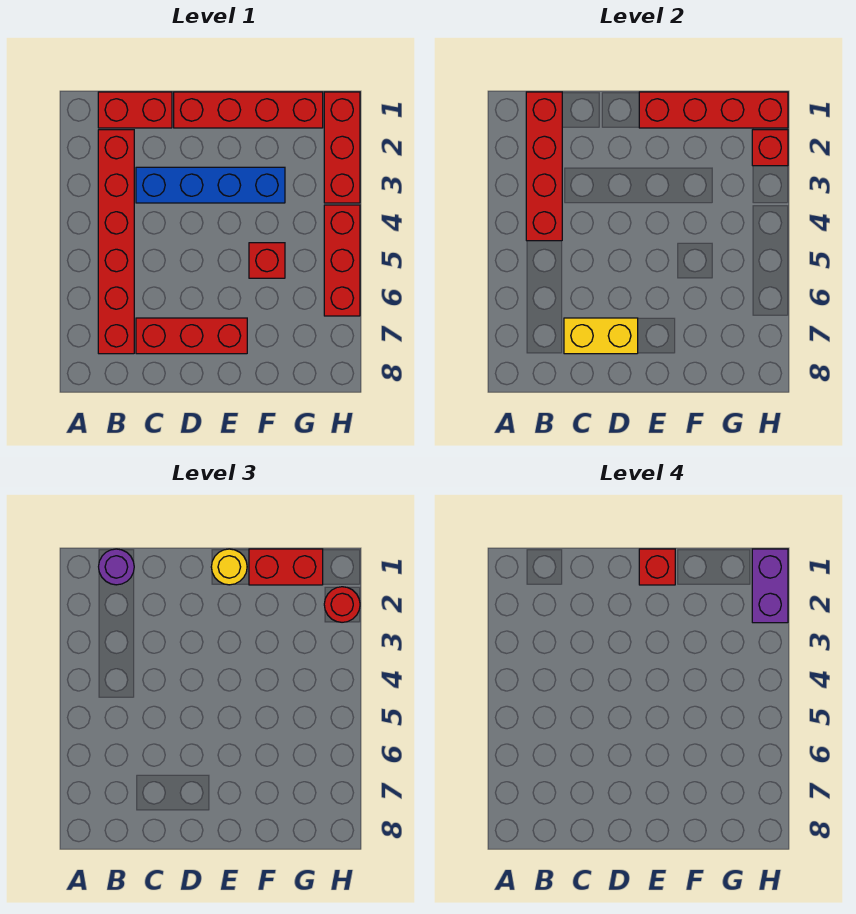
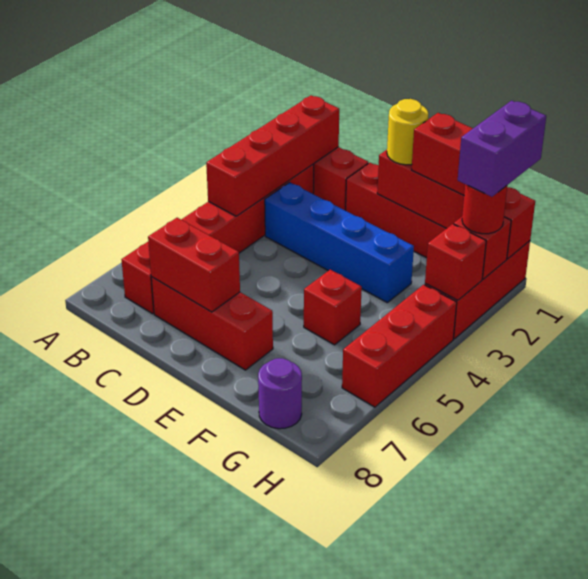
purple 1x1 round brick [99,549,134,585] -> purple 1x1 round brick moved to [258,358,302,429]
yellow 1x2 brick [564,318,638,354] -> red 1x2 brick [148,218,240,312]
red 1x1 brick [639,549,675,585] -> red 1x1 brick moved to [425,224,486,300]

